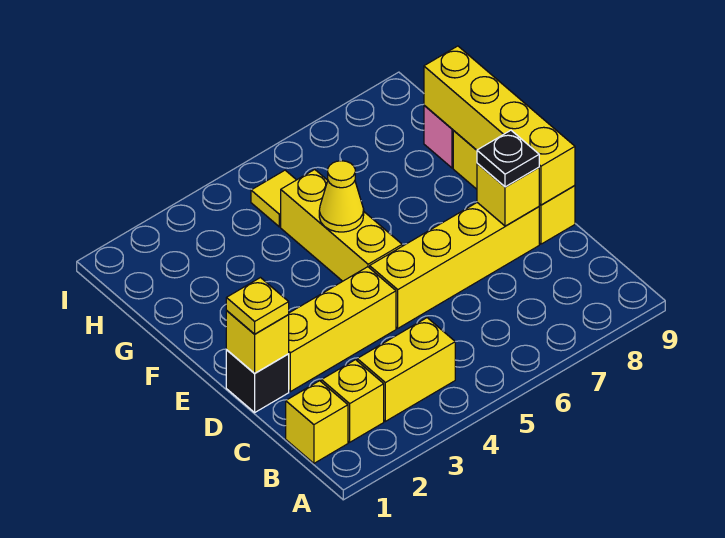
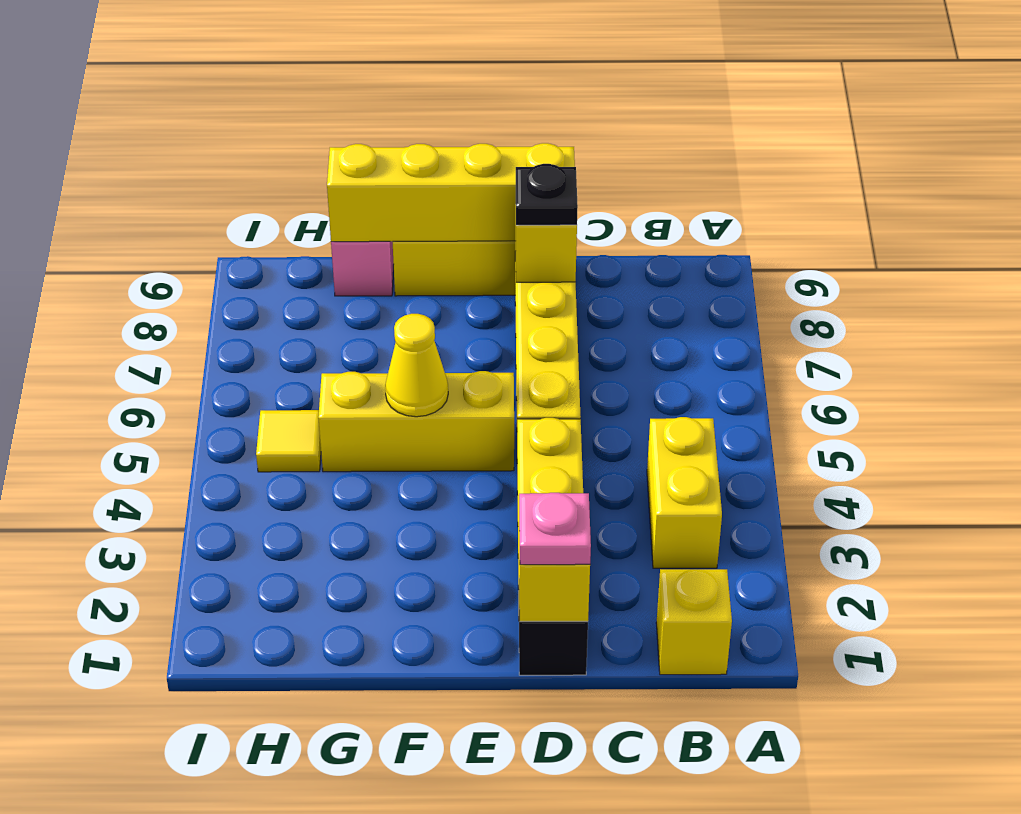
yellow 1x1 brick [321,360,384,442] -> none
yellow 1x1 plate [226,278,289,334] -> pink 1x1 plate [519,493,591,565]

